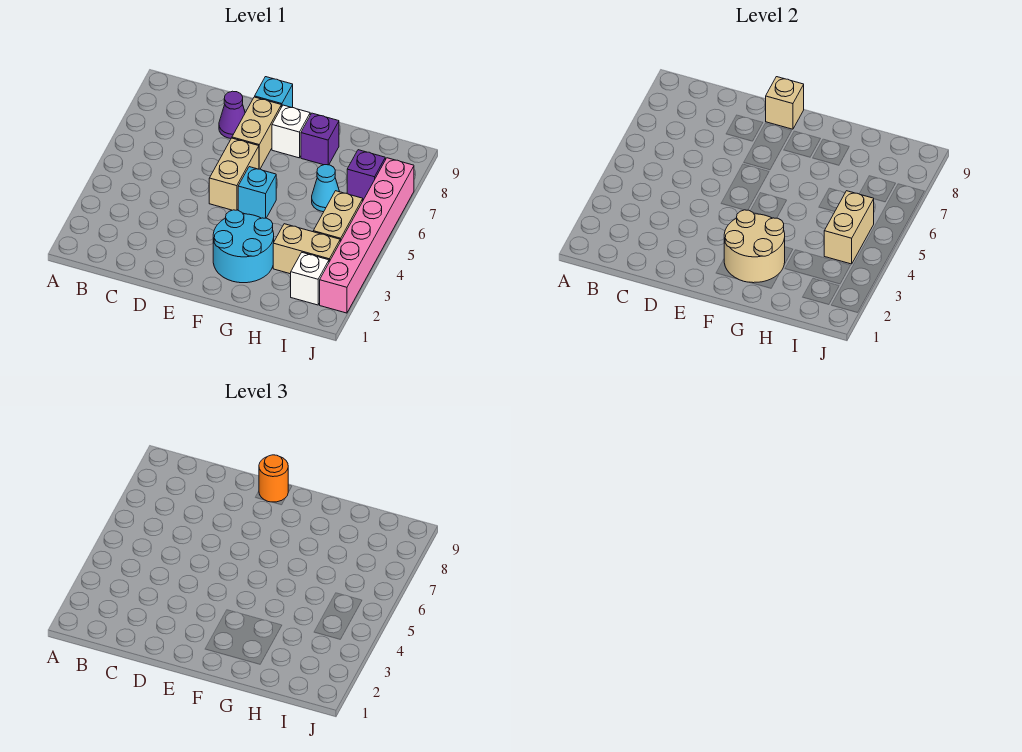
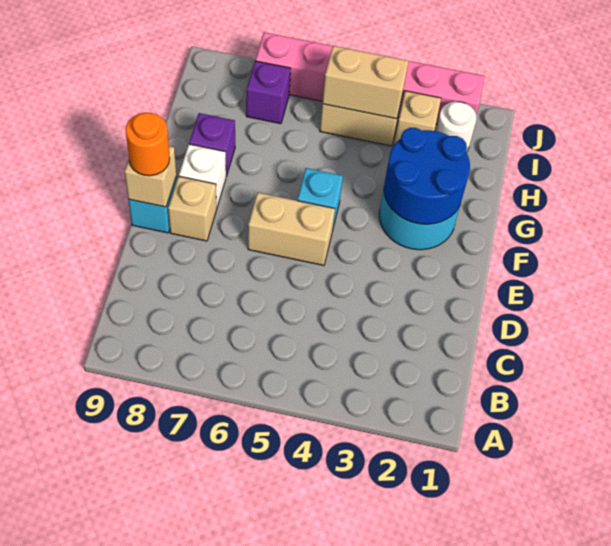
purple 1x1 cone [219,91,245,138] -> none
tan 1x2 brick [232,97,281,169] -> tan 1x1 brick [168,176,217,241]
tan 2x2 round brick [724,210,785,283] -> blue 2x2 round brick [384,128,470,224]
tan 1x2 brick [273,224,340,274] -> tan 1x1 brick [394,91,441,145]
cyan 1x1 cone [312,165,340,212] -> none
white 1x1 brick [291,253,329,305] -> white 1x1 round brick [436,101,477,152]

